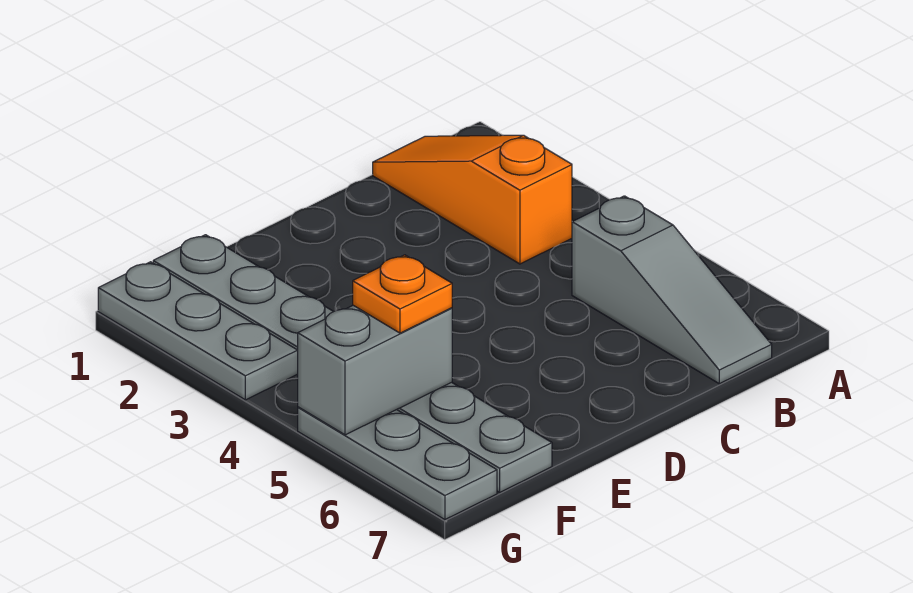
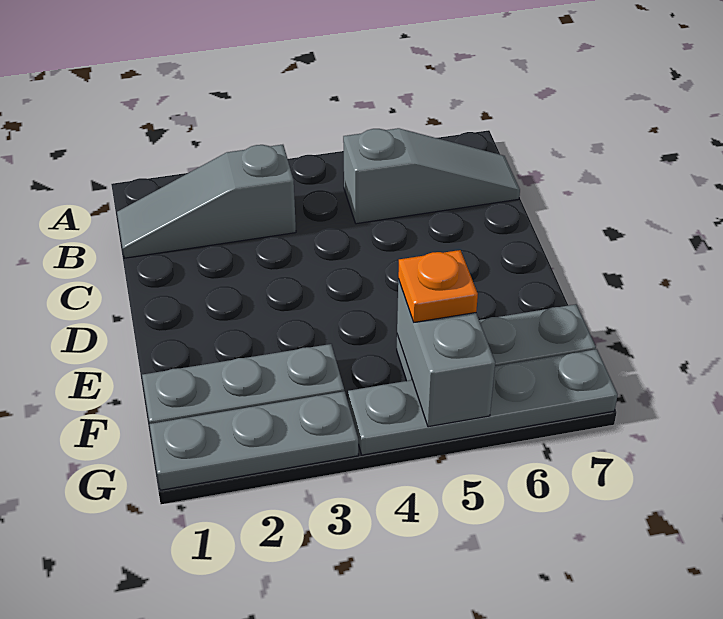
orange 1x3 slope [373,135,572,264] -> grey 1x3 slope [117,145,296,258]
grey 1x3 plate [298,407,497,520] -> grey 1x4 plate [348,349,618,455]

